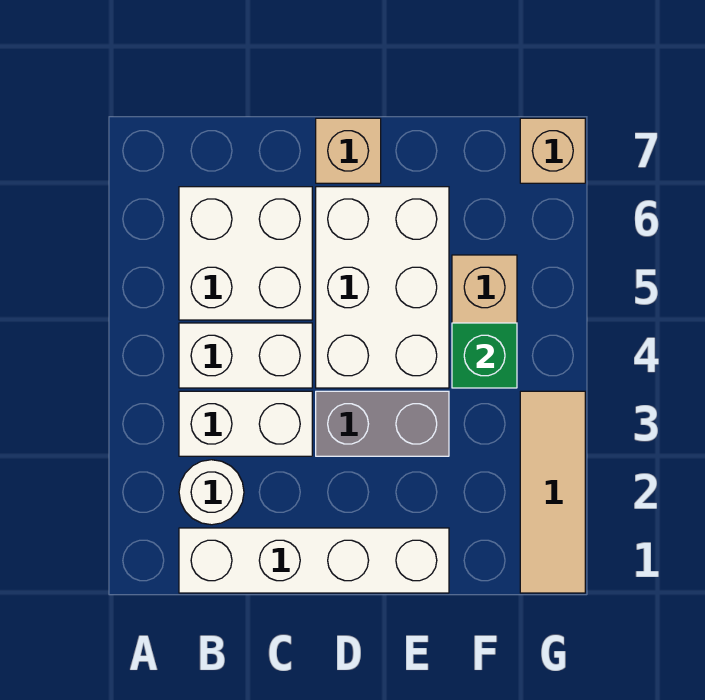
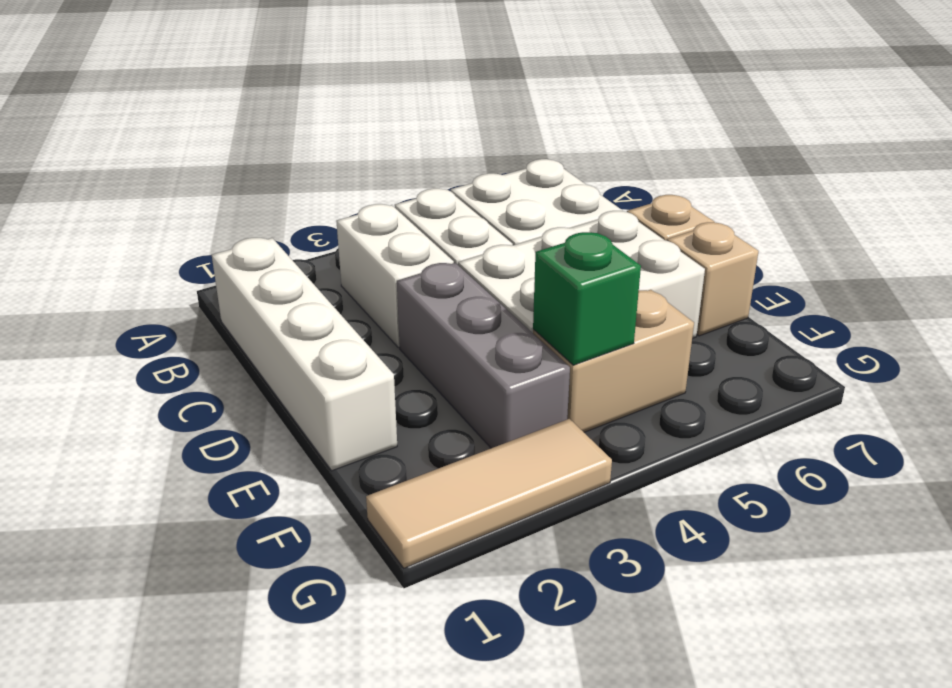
white 1x1 round brick [179,460,244,525] -> none
grey 1x2 brick [316,391,449,456] -> grey 1x3 brick [397,263,570,448]
tan 1x1 brick [520,118,585,183] -> tan 1x1 brick moved to [667,222,759,336]

